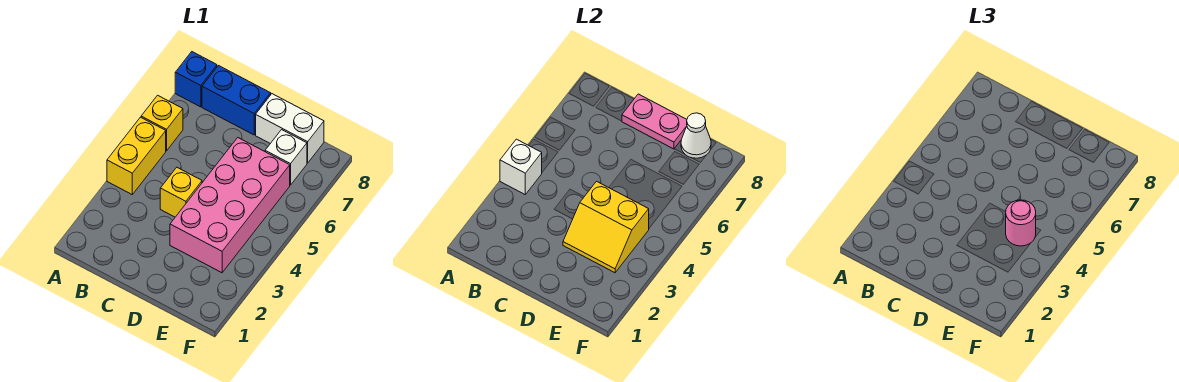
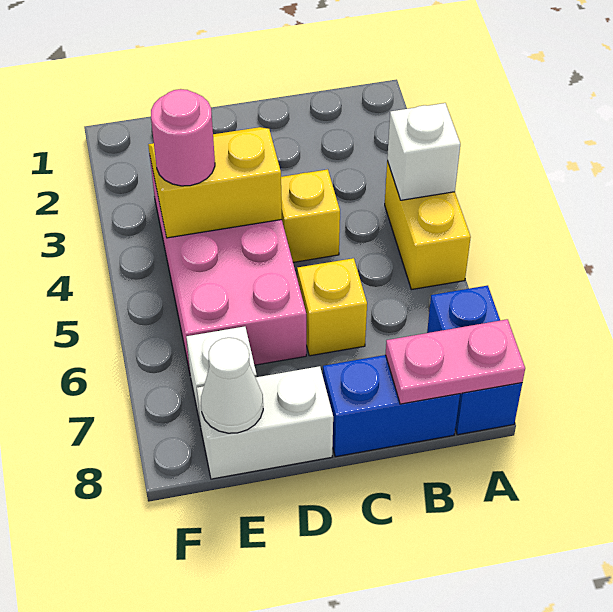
yellow 1x1 brick [141,95,183,151] -> yellow 1x1 brick moved to [297,258,367,356]
blue 1x1 brick [175,52,217,107] -> blue 1x2 brick [427,286,522,435]
pink 1x2 plate [622,94,687,149] -> pink 1x2 plate moved to [385,319,525,404]

